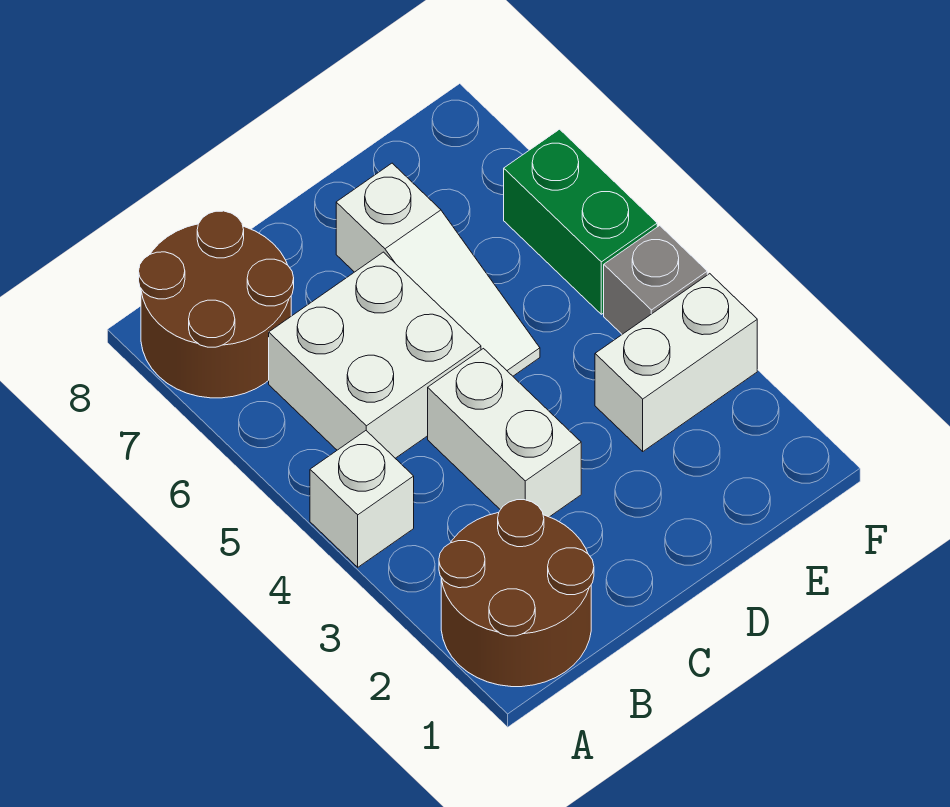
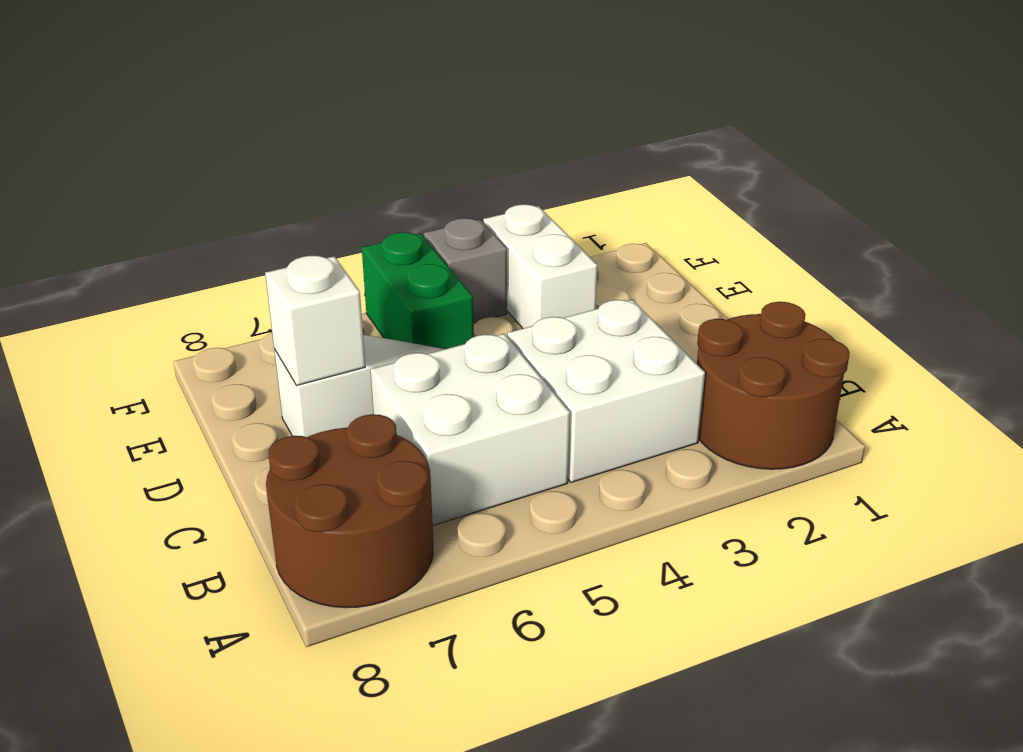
white 1x1 brick [310,431,414,567] -> white 1x1 brick moved to [265,256,365,386]
white 1x2 brick [428,349,581,517] -> white 2x2 brick [507,300,705,482]
green 1x2 brick [504,129,657,314] -> green 1x2 brick turned to [362,232,474,349]

